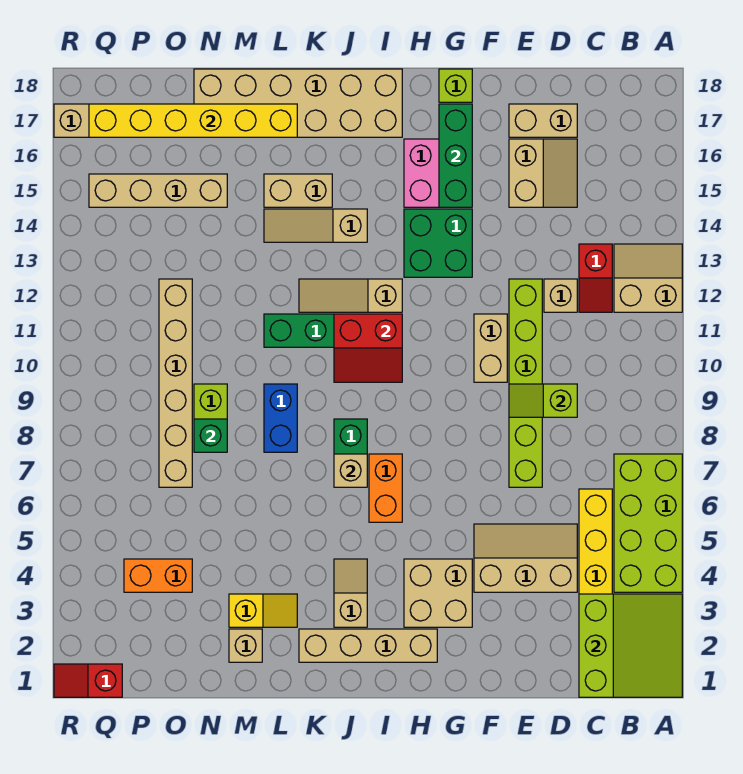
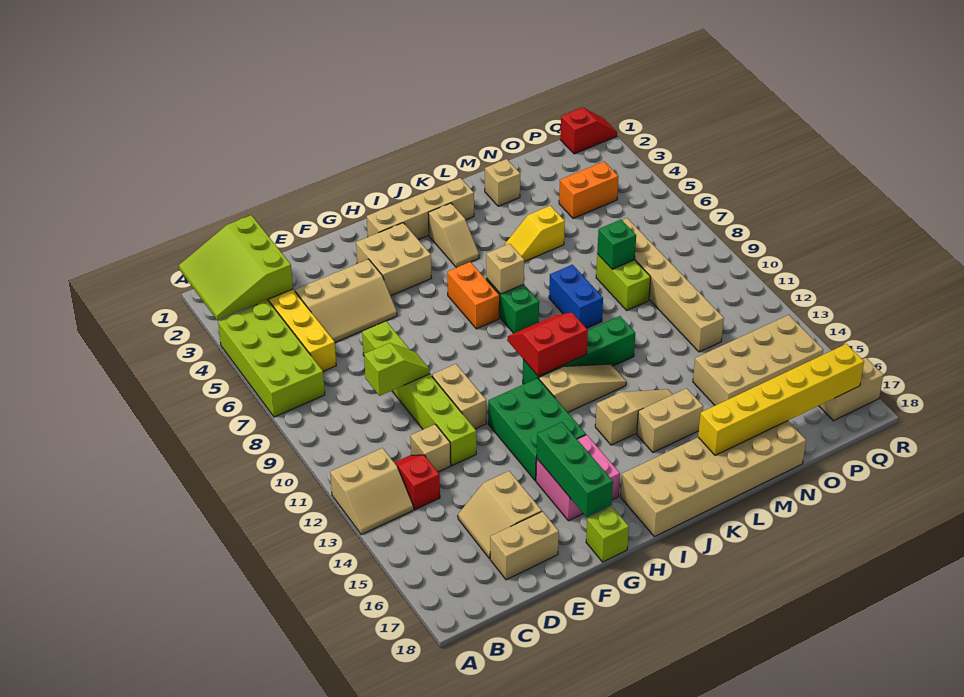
green 2x2 brick [404,209,472,277] -> green 2x3 brick [488,378,586,481]
yellow 1x2 slope [229,594,297,627] -> yellow 1x2 slope moved to [505,206,565,262]
tan 1x4 brick [89,174,227,207] -> tan 2x4 brick [693,315,823,406]

